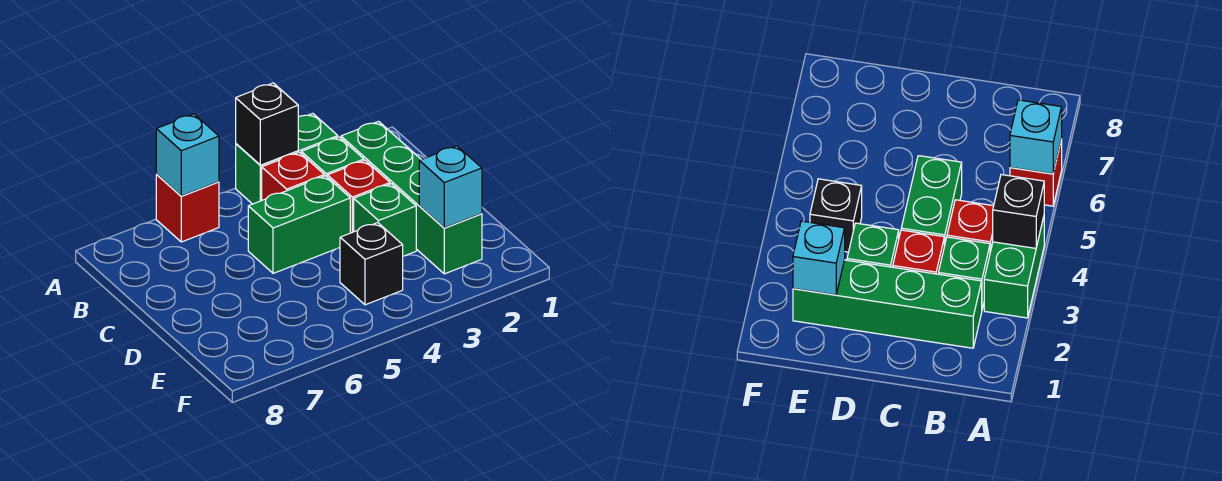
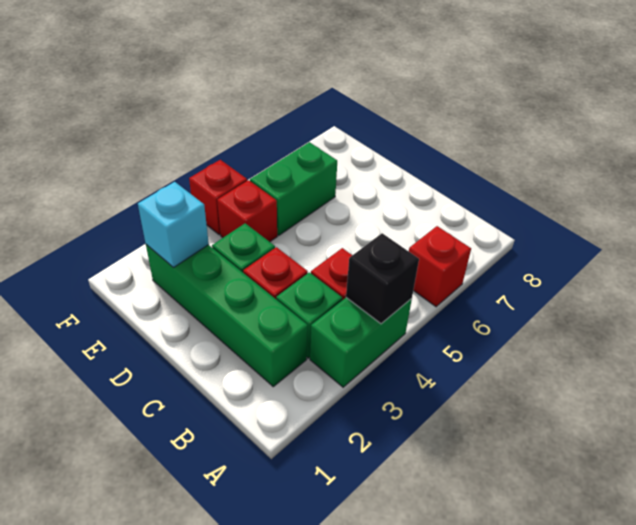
cyan 1x1 brick [156,114,219,196] -> none
green 1x2 brick [248,176,350,273] -> green 1x2 brick moved to [250,142,337,235]
black 1x1 brick [340,223,403,305] -> red 1x1 brick [217,180,277,242]
none -> red 1x1 brick [189,160,247,235]

